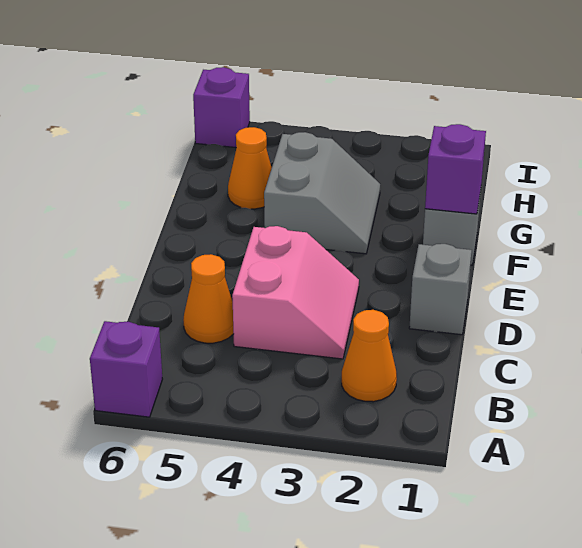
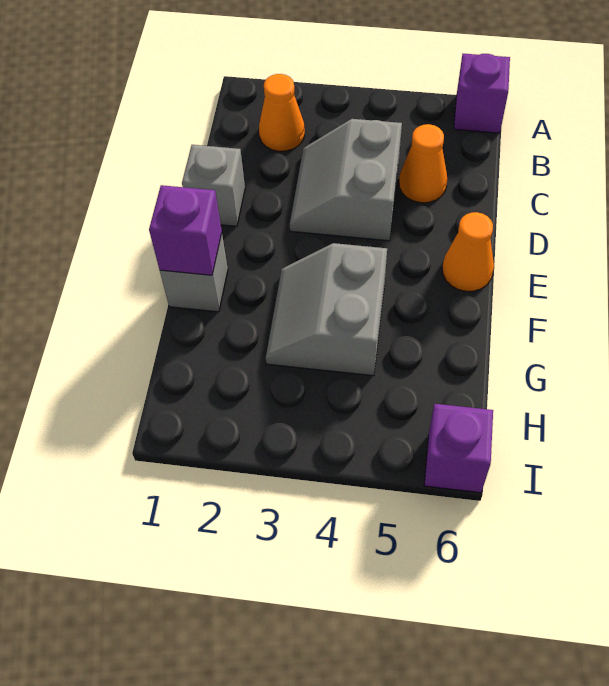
pink 2x2 slope [232,226,359,359] -> grey 2x2 slope [290,119,402,241]
orange 1x1 cone [228,127,272,209] -> orange 1x1 cone moved to [442,212,494,291]

